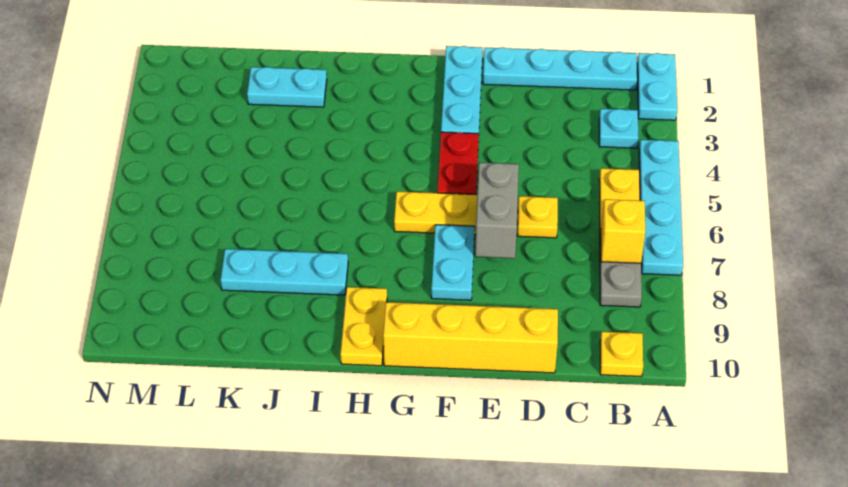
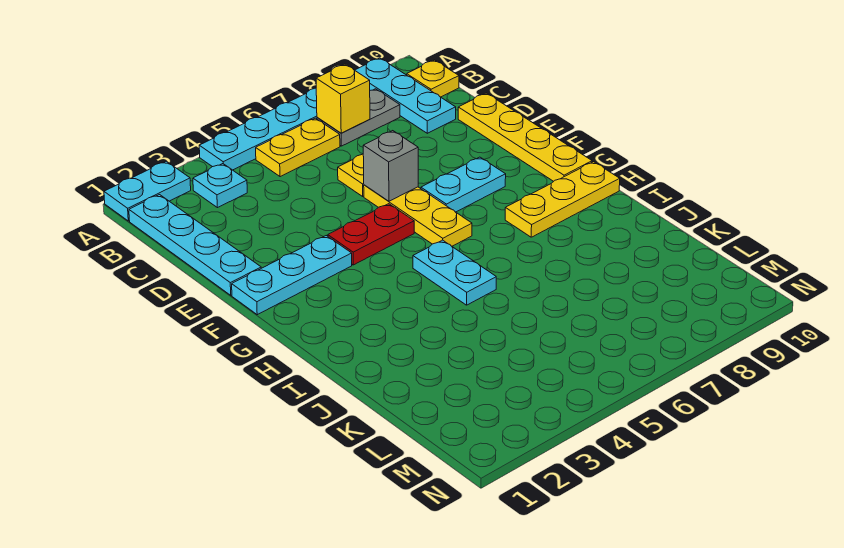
yellow 1x4 brick [383,302,558,373] -> yellow 1x4 plate [458,93,592,181]
grey 1x2 brick [475,162,519,258] -> grey 1x1 brick [363,131,418,201]
yellow 1x2 plate [340,287,387,366] -> yellow 1x3 plate [505,162,620,237]
cyan 1x3 plate [220,249,348,295] -> cyan 1x3 plate moved to [355,58,456,133]
cyan 1x2 plate [247,67,327,107] -> cyan 1x2 plate moved to [413,240,496,305]

